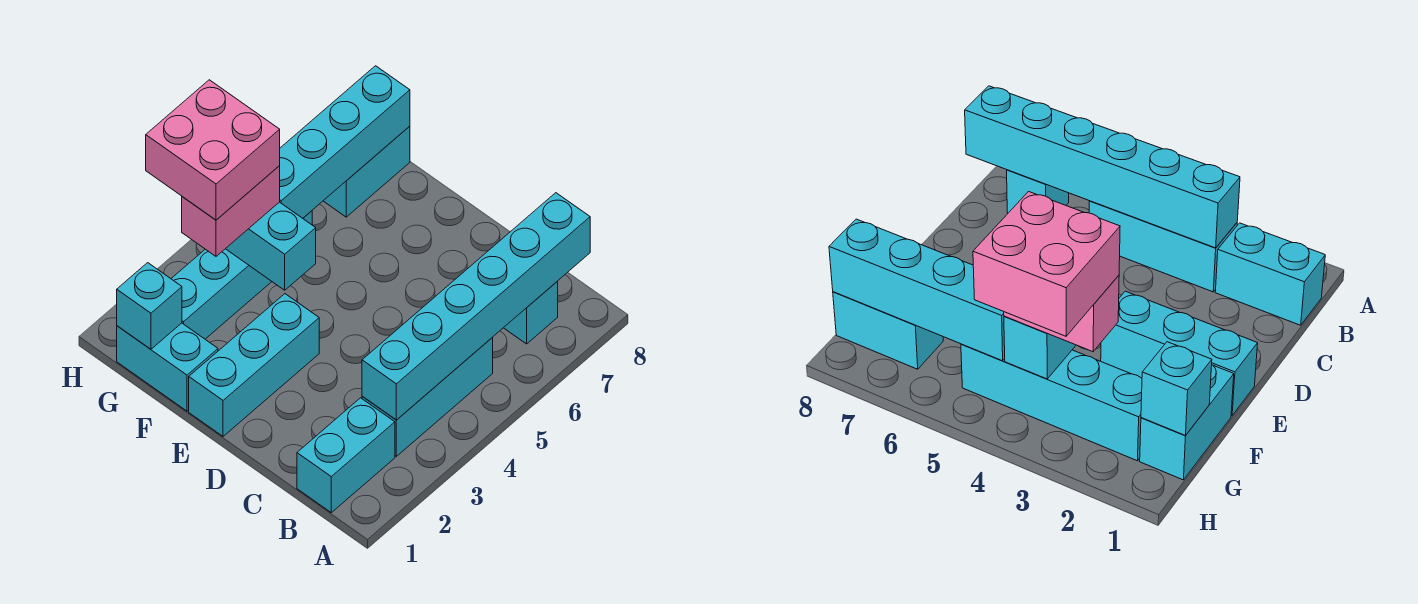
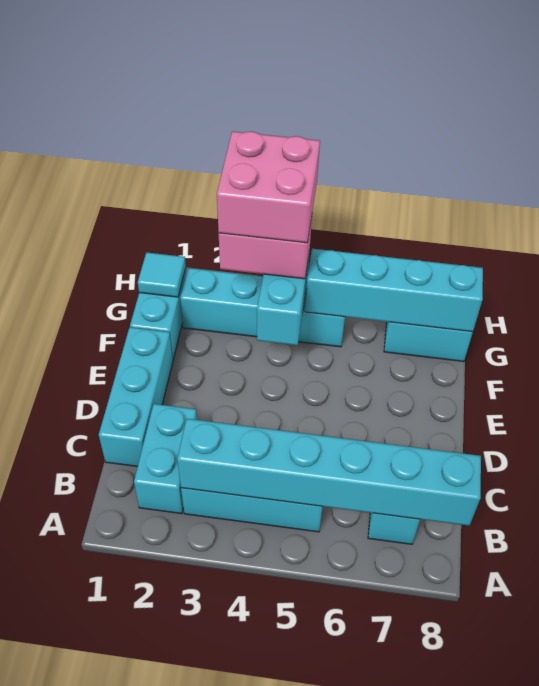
cyan 1x2 brick [297,398,395,512] -> cyan 1x2 brick turned to [134,404,197,514]
cyan 1x3 brick [189,294,319,436] -> cyan 1x3 brick turned to [99,327,173,467]
cyan 1x1 brick [117,263,182,349] -> cyan 1x1 tile [138,252,186,297]

